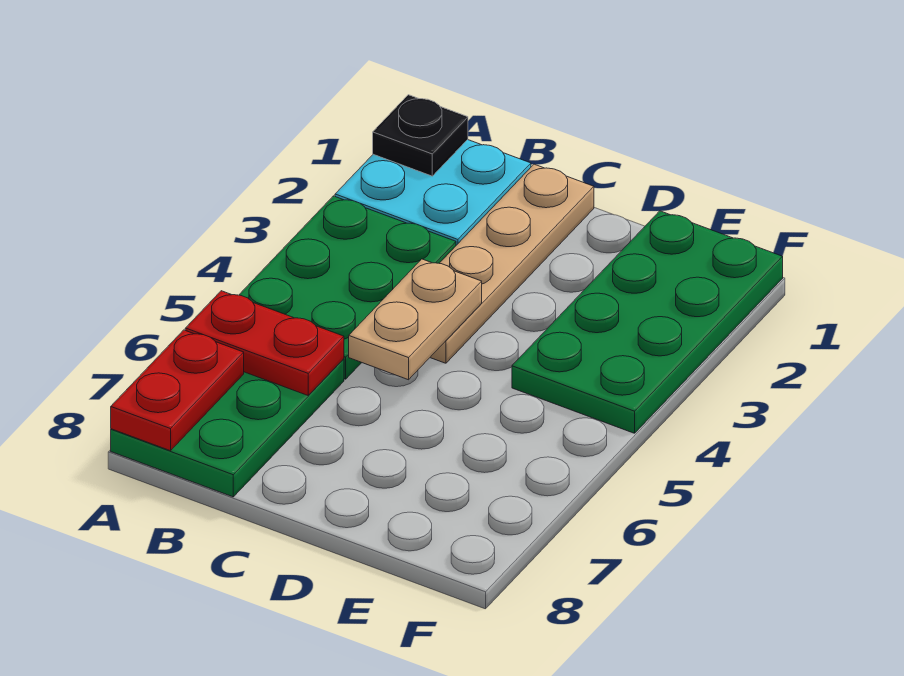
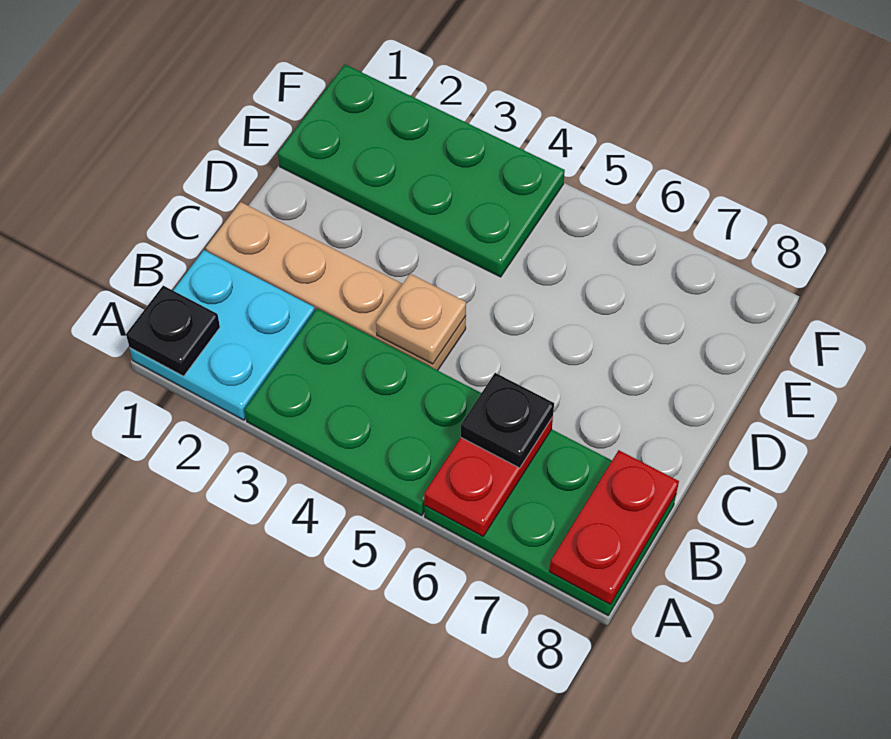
red 1x2 plate [111,330,244,451] -> red 1x2 plate turned to [549,450,679,604]
none -> black 1x1 plate [461,373,554,468]
tan 1x2 plate [349,259,482,380] -> tan 1x1 plate [376,274,466,364]

